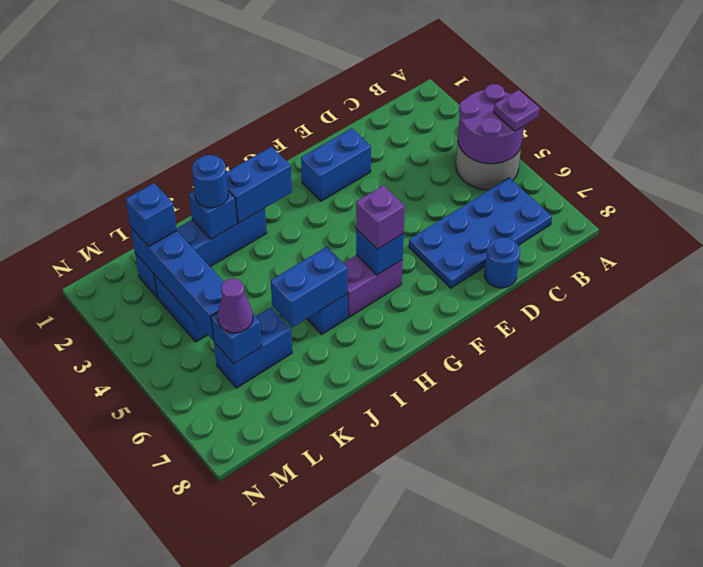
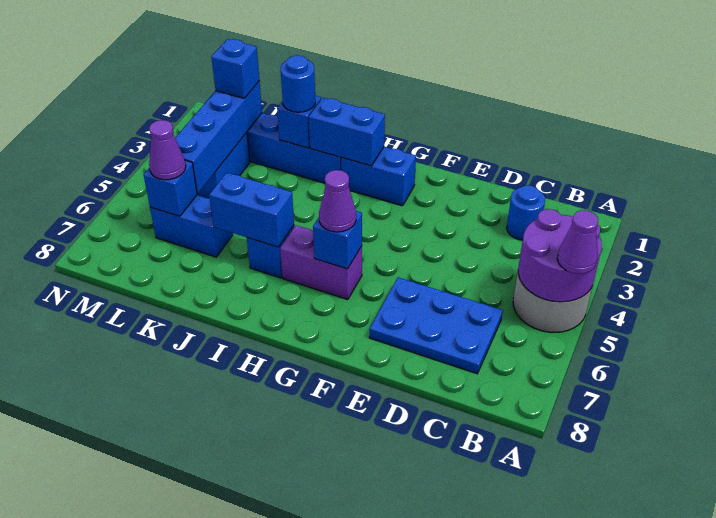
purple 1x1 plate [494,90,540,131] -> purple 1x1 cone [557,210,598,274]
blue 2x4 plate [409,178,552,288] -> blue 2x3 plate [369,277,503,374]
blue 1x1 round brick [484,237,520,288] -> blue 1x1 round brick moved to [507,185,545,240]
blue 1x2 brick [301,128,371,201] -> blue 1x2 brick moved to [341,147,416,206]
purple 1x1 brick [356,185,405,249] -> purple 1x1 cone [319,170,356,232]

